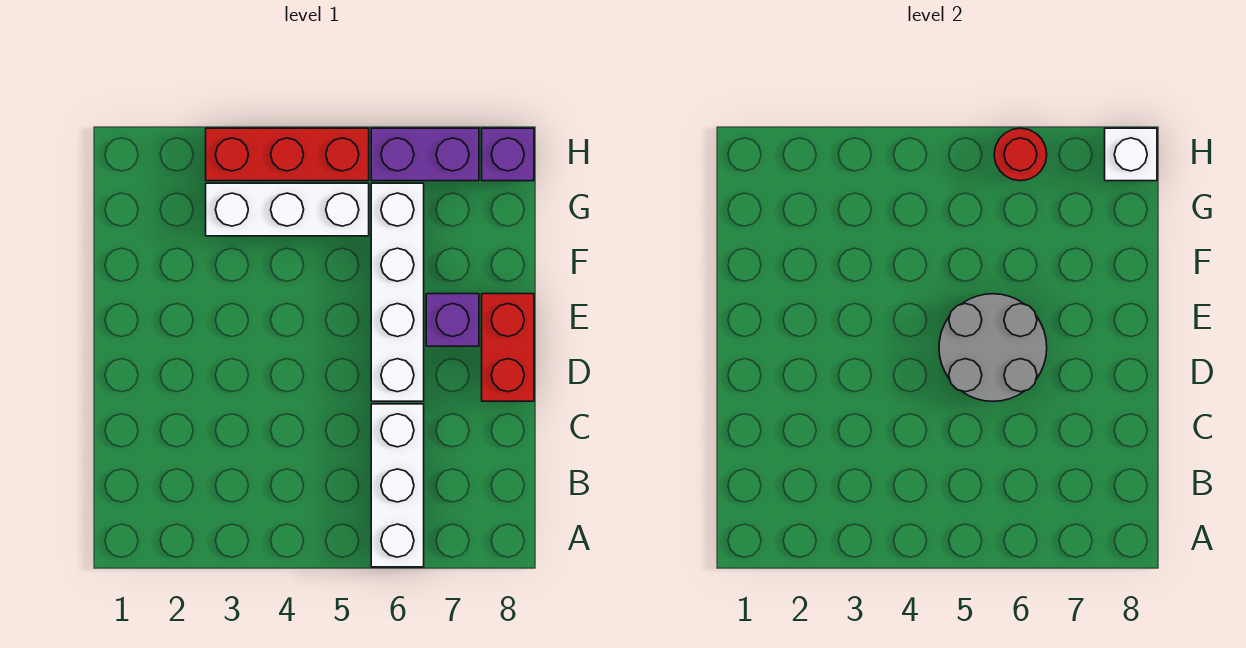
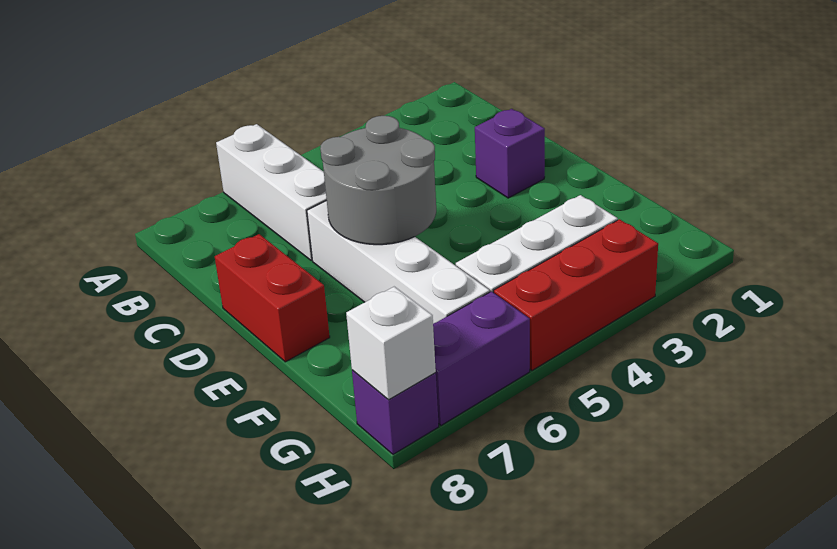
purple 1x1 brick [426,294,479,346] -> purple 1x1 brick moved to [475,109,545,198]
red 1x1 round brick [994,128,1047,181] -> none

